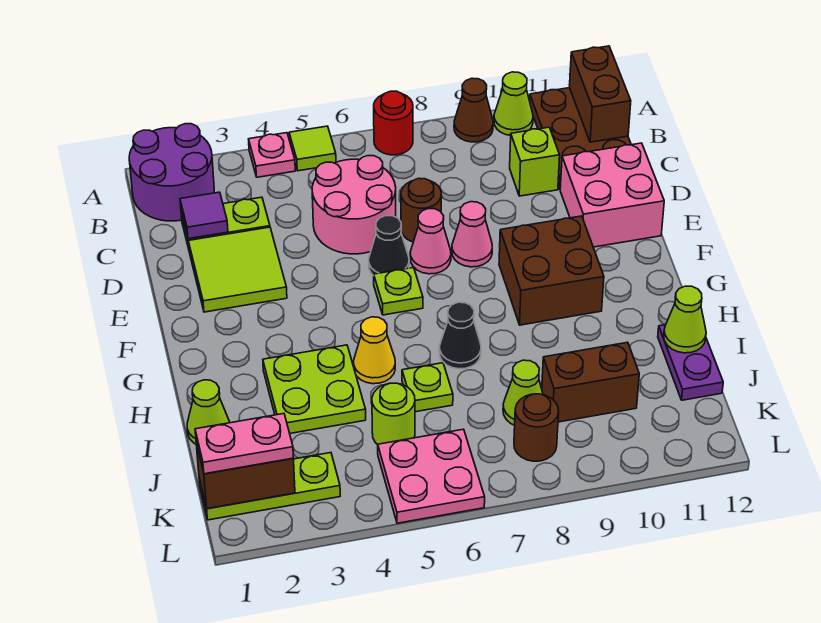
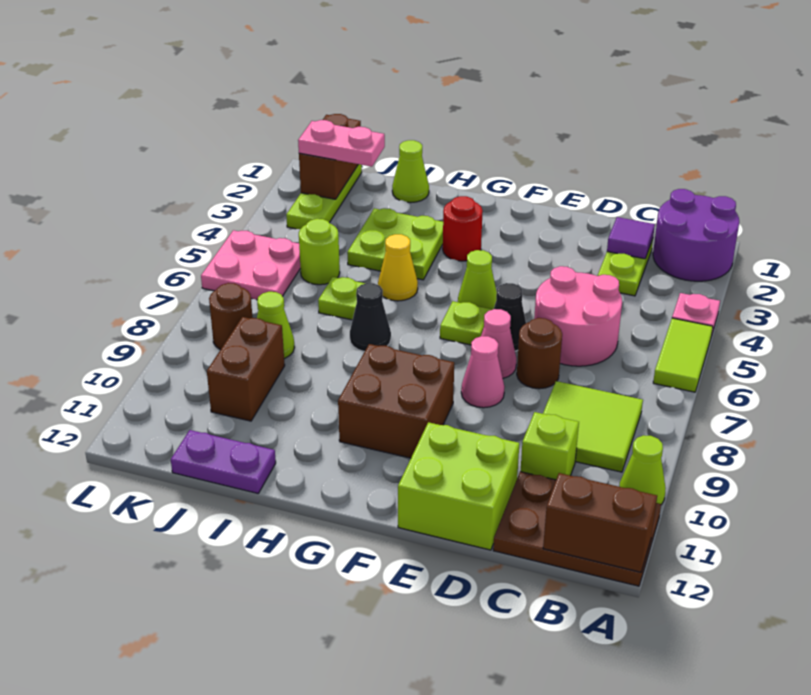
lime 1x1 tile [289,126,336,171] -> lime 1x2 tile [653,318,713,392]
red 1x1 round brick [374,91,413,155] -> red 1x1 round brick moved to [443,196,483,261]
brown 1x1 cone [454,78,493,142] -> none
lime 2x2 tile [188,227,287,312] -> lime 2x2 tile moved to [543,381,643,472]
pink 2x2 brick [560,143,664,247] -> lime 2x2 brick [398,422,519,550]
lime 1x1 cone [664,286,706,353] -> lime 1x1 cone moved to [458,250,497,310]
pink 1x2 plate [195,414,293,474] -> pink 1x2 plate turned to [298,120,385,167]

